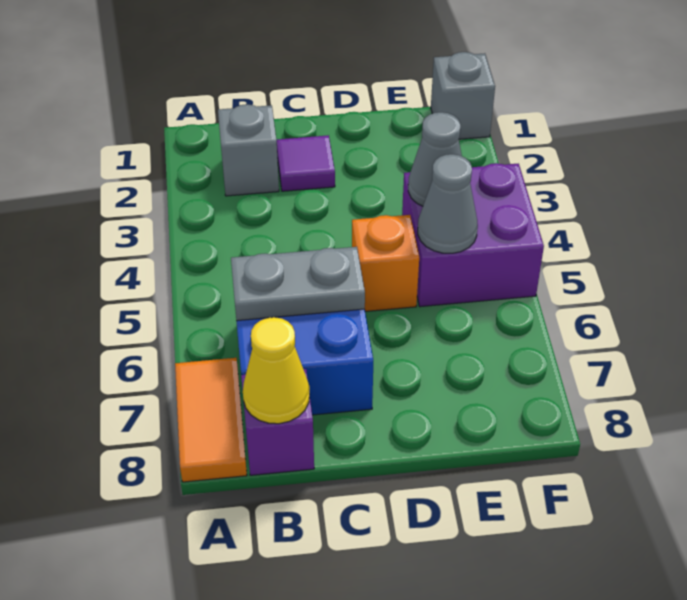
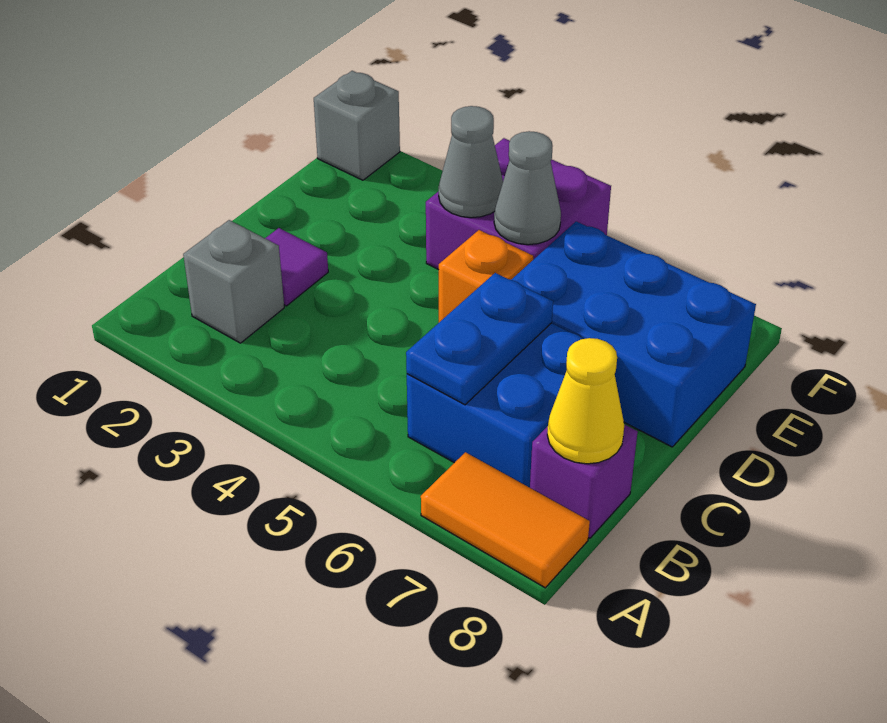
grey 1x2 plate [231,247,365,321] -> blue 1x2 plate [406,273,553,405]
none -> blue 2x3 brick [511,221,756,447]

